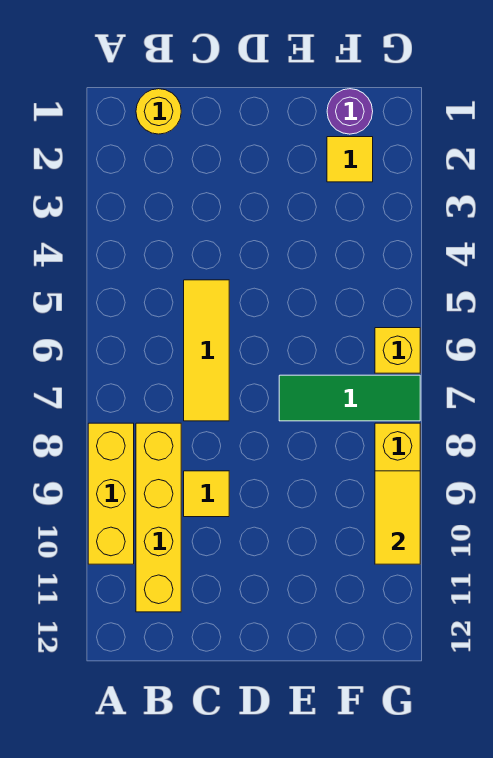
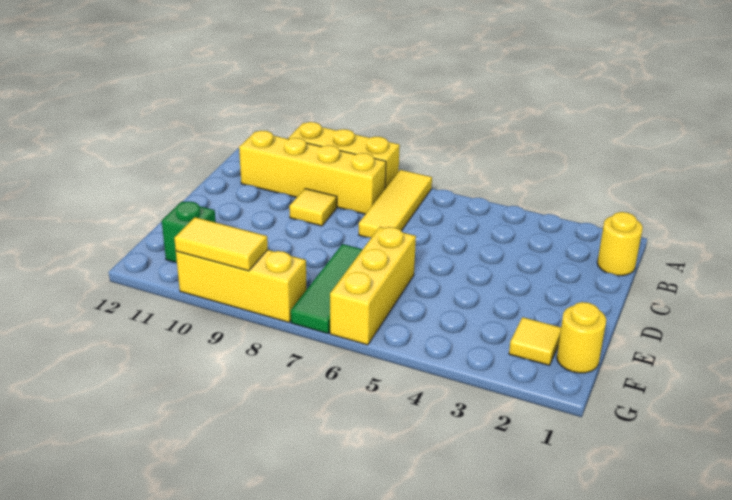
yellow 1x3 tile [184,280,229,421] -> yellow 1x3 tile turned to [359,170,432,238]
purple 1x1 round brick [327,89,373,134] -> yellow 1x1 round brick [557,302,606,373]
none -> green 1x1 brick [162,202,216,263]
yellow 1x1 brick [375,328,420,373] -> yellow 1x3 brick [330,227,416,345]

